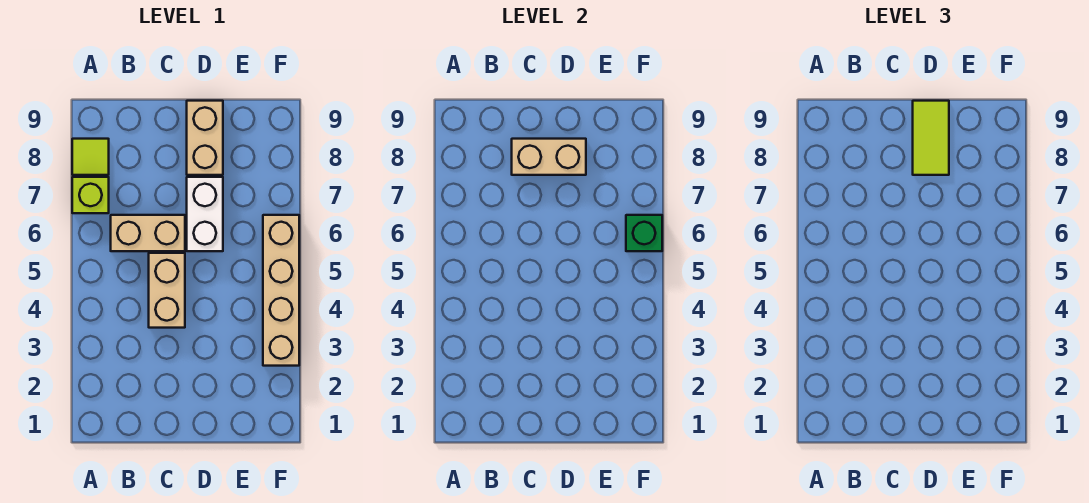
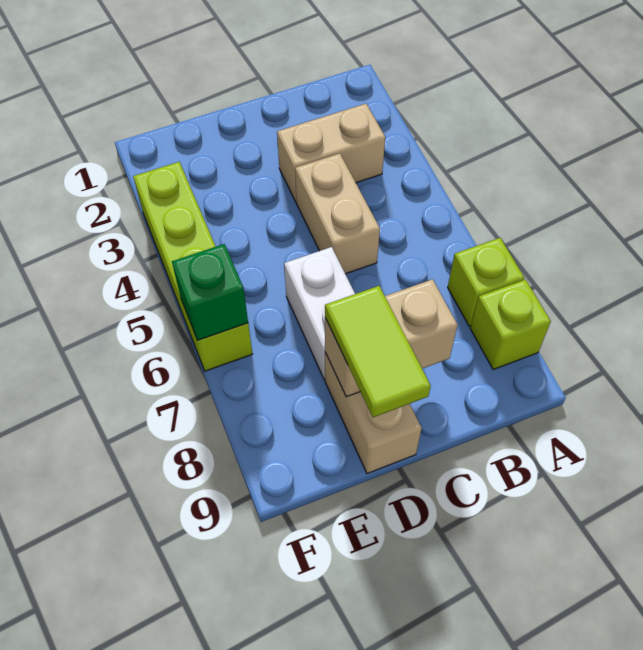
lime 1x1 tile [72,139,109,175] -> lime 1x1 brick [470,280,551,370]
tan 1x2 brick [111,215,185,251] -> tan 1x2 brick moved to [277,104,385,202]
tan 1x4 brick [263,215,299,366] -> lime 1x4 brick [133,162,252,371]

